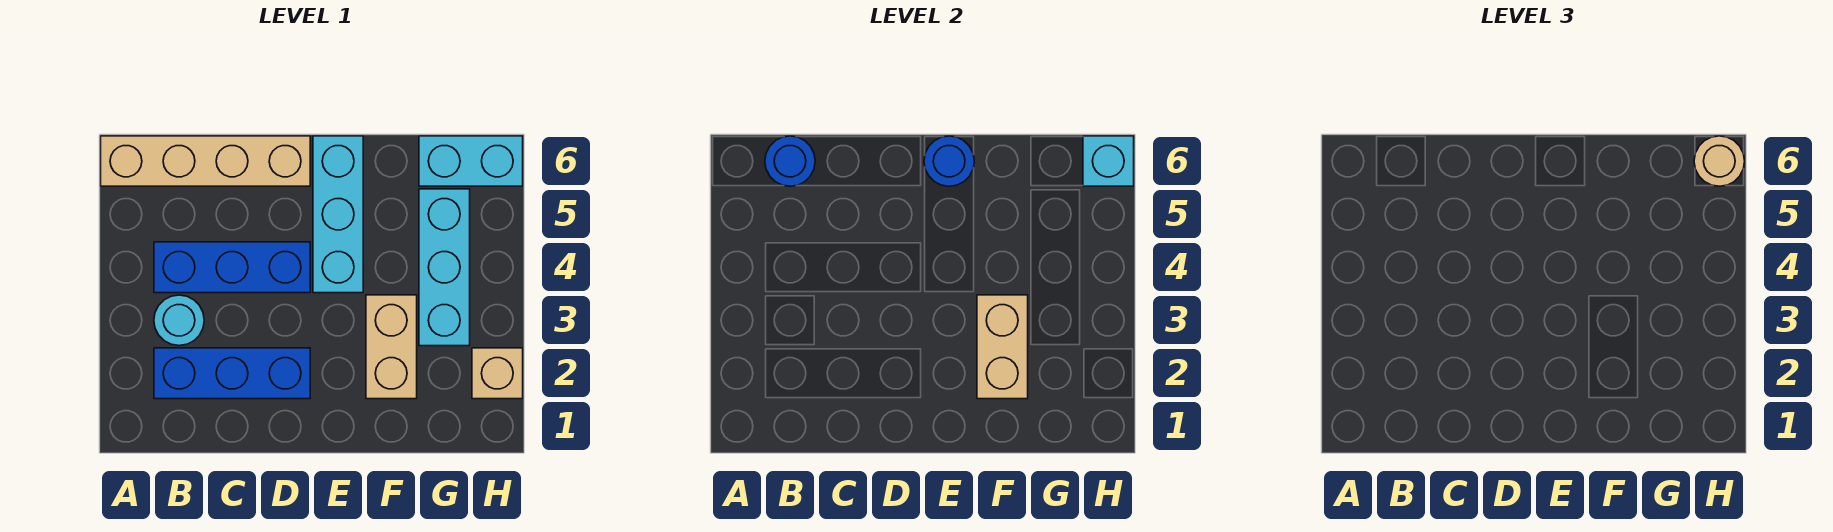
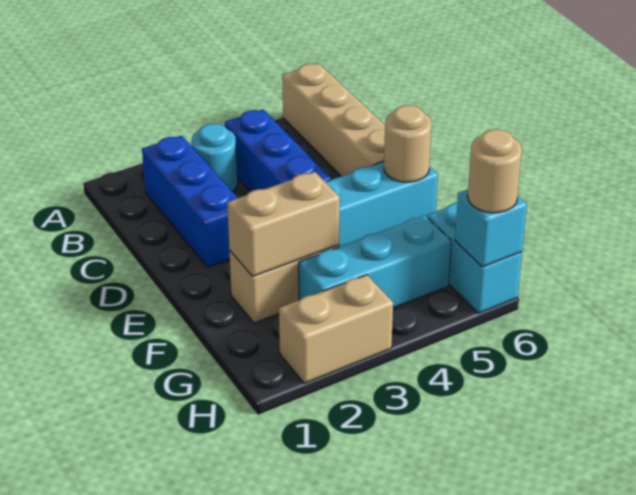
blue 1x1 round brick [765,136,815,186] -> none
blue 1x1 round brick [924,136,974,186] -> tan 1x1 round brick [384,105,432,182]
tan 1x1 brick [472,348,523,399] -> tan 1x2 brick [279,275,393,383]

